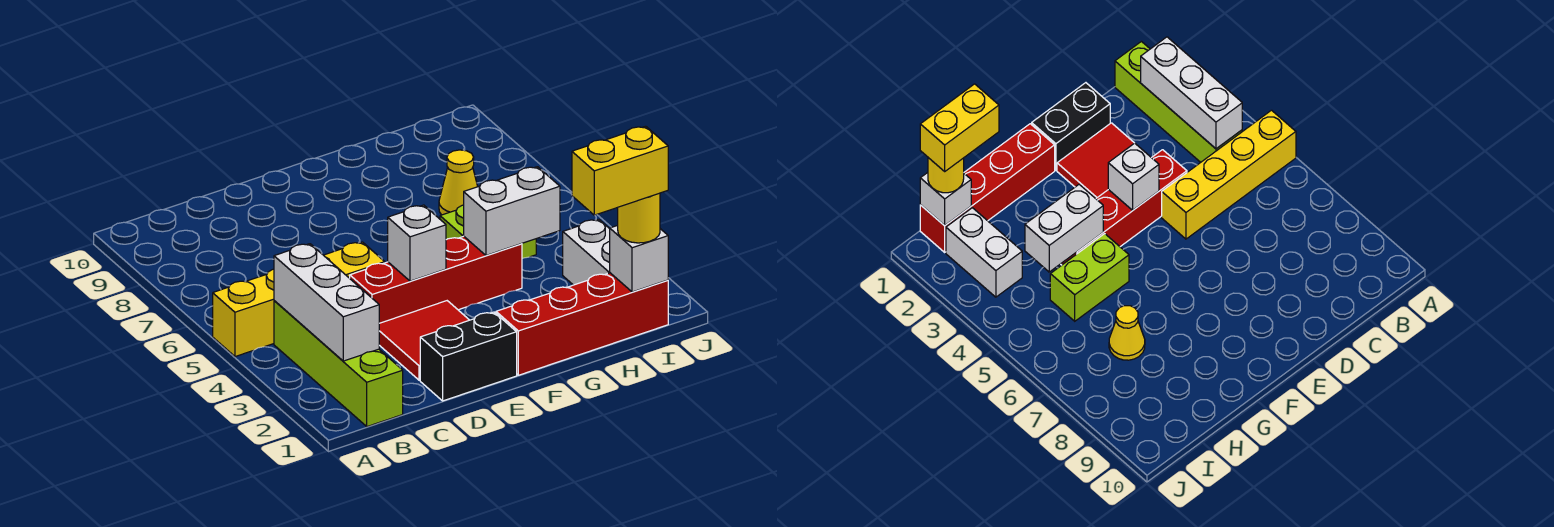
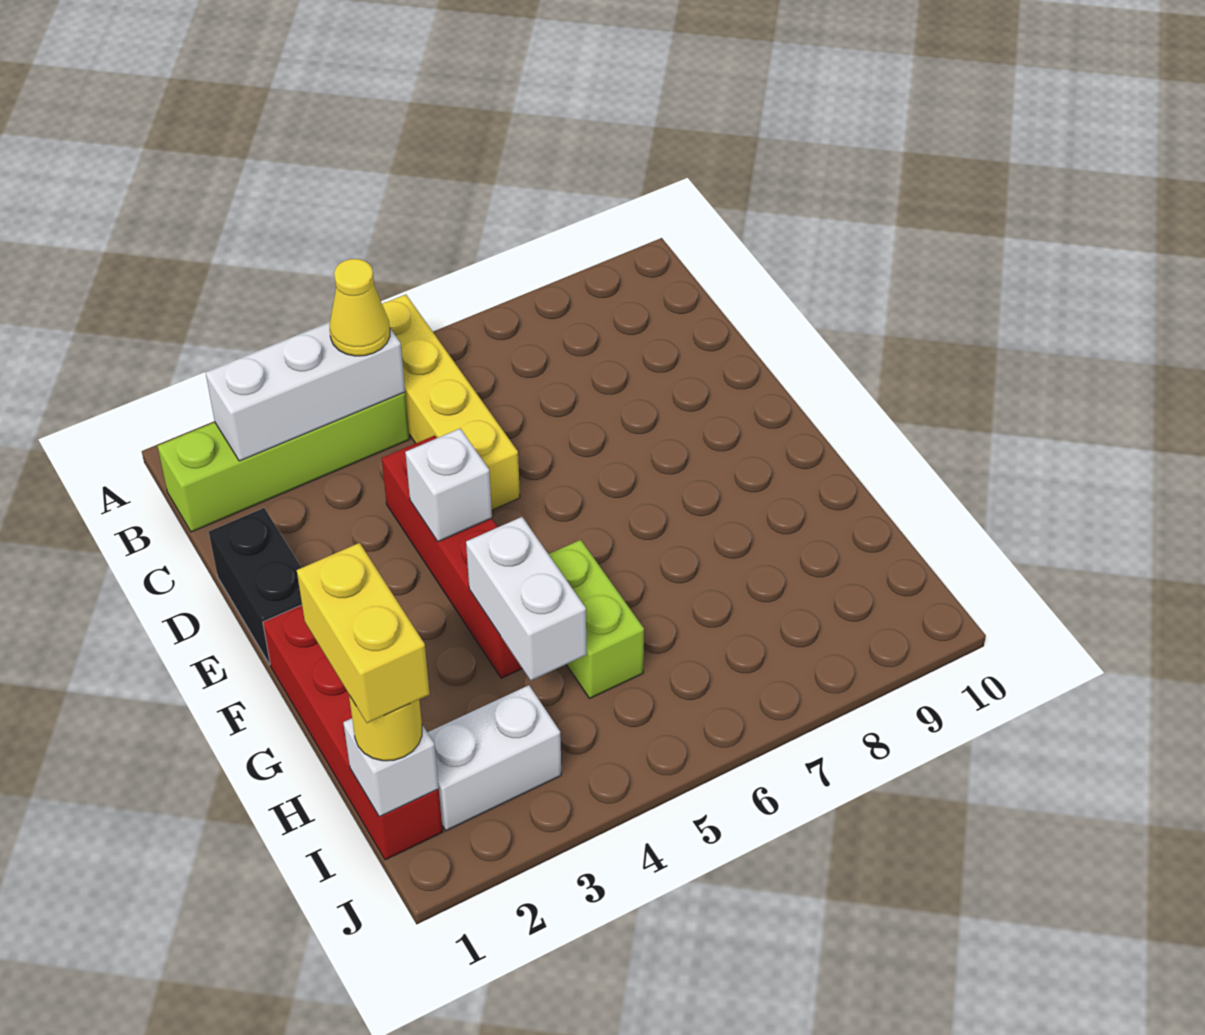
red 2x2 tile [379,301,469,380] -> none
yellow 1x1 cone [439,150,478,215] -> yellow 1x1 cone moved to [330,259,390,356]

